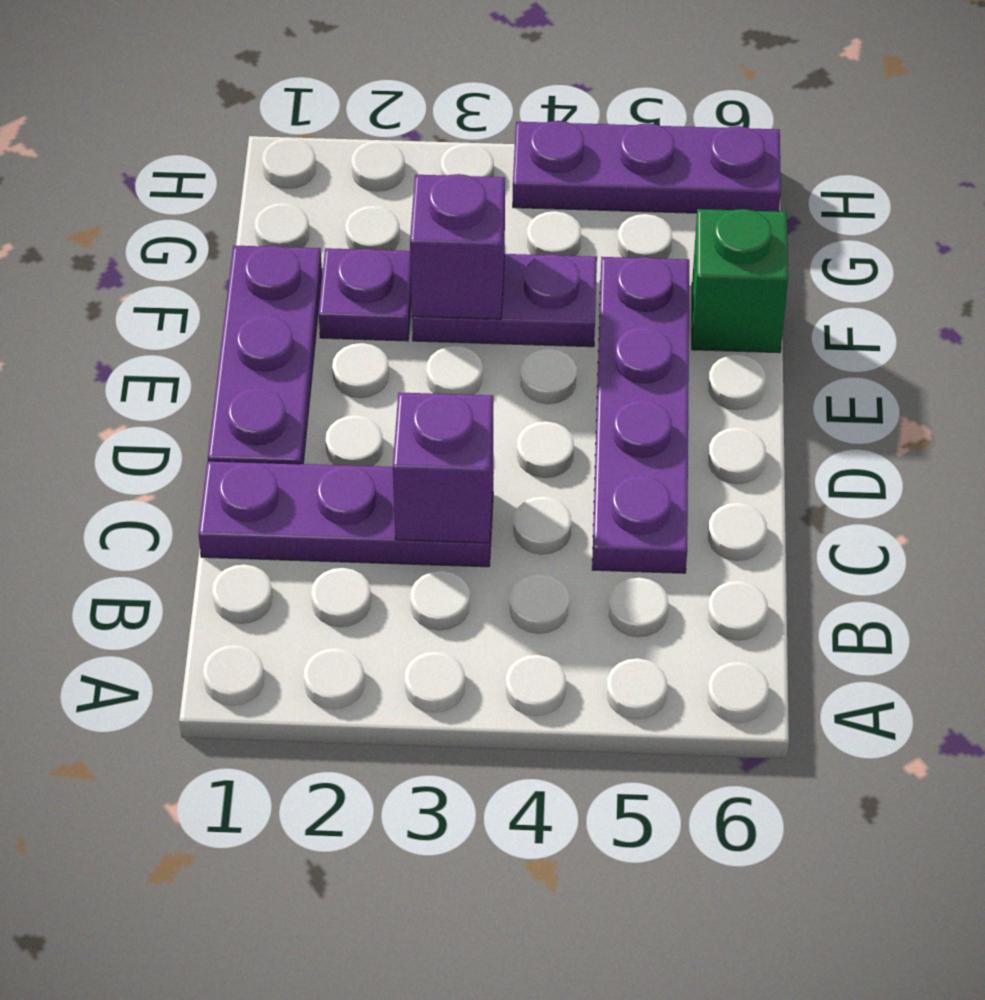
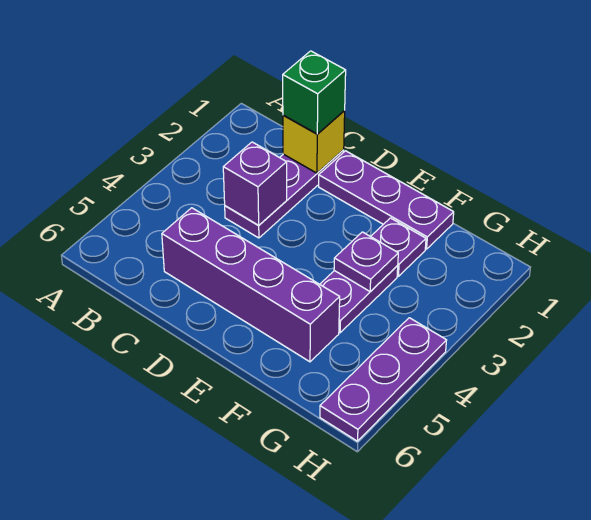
none -> yellow 1x1 brick [283,111,345,173]
purple 1x4 plate [592,257,689,573] -> purple 1x4 brick [162,208,340,362]
purple 1x1 brick [410,174,505,319] -> purple 1x1 plate [334,232,398,291]
green 1x1 brick [692,209,788,353] -> green 1x1 brick moved to [283,51,346,134]

